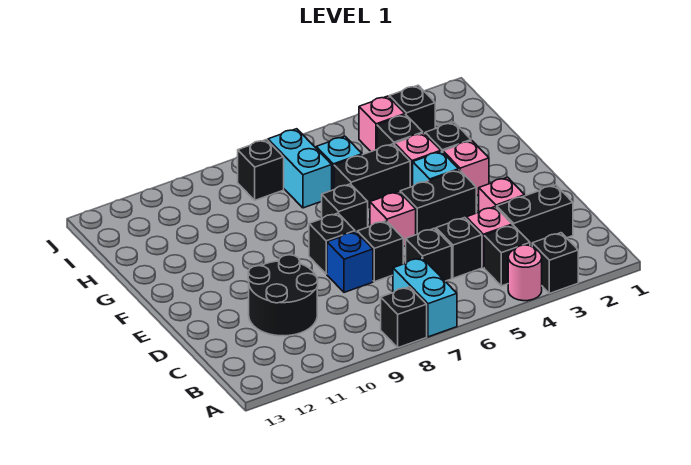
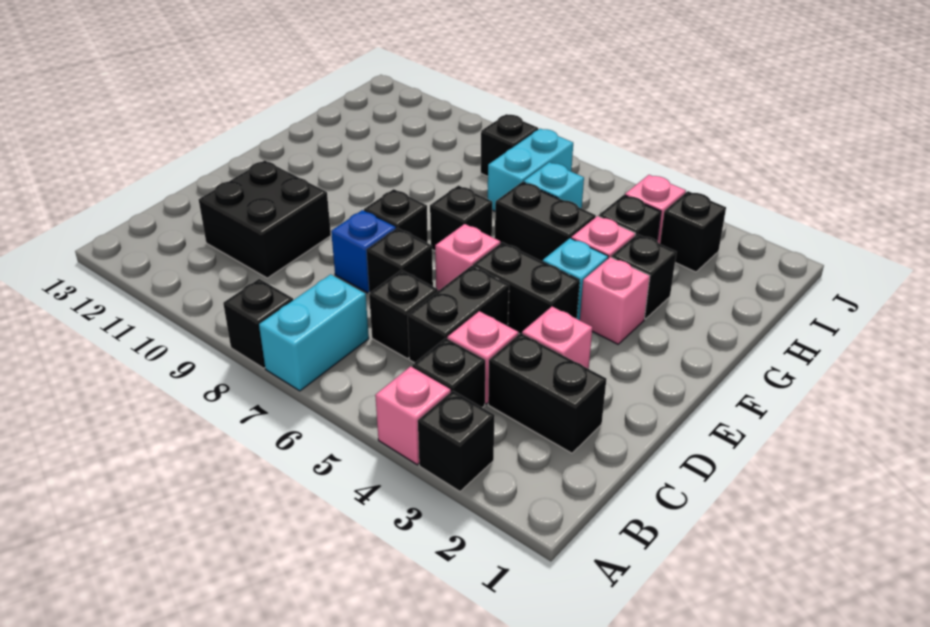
pink 1x1 round brick [508,245,542,301] -> pink 1x1 brick [375,366,451,465]
black 1x1 brick [436,218,482,278] -> black 1x2 brick [408,266,509,363]
black 2x2 round brick [248,255,318,336] -> black 2x2 brick [199,160,331,278]

